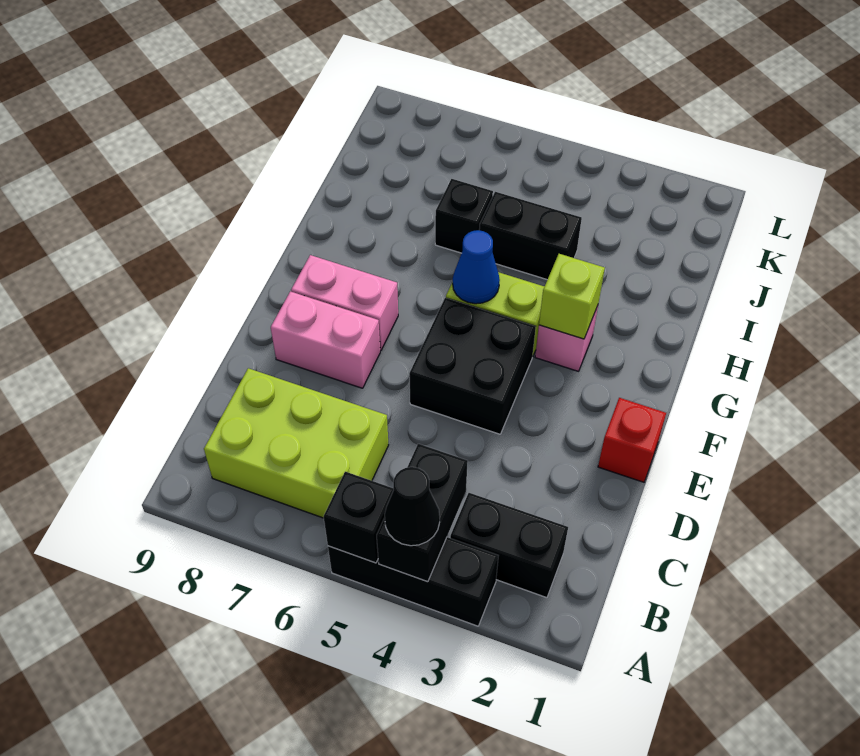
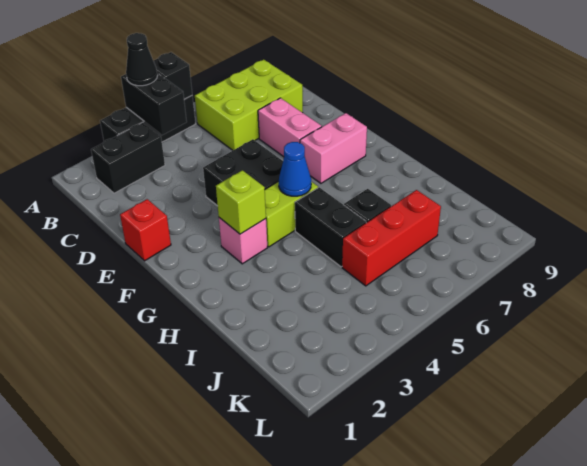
pink 1x2 brick [271,291,380,388] -> pink 1x2 brick turned to [258,98,322,157]
black 1x2 brick [479,192,582,280] -> black 1x2 brick turned to [295,187,366,267]
none -> red 1x3 brick [342,190,441,286]

